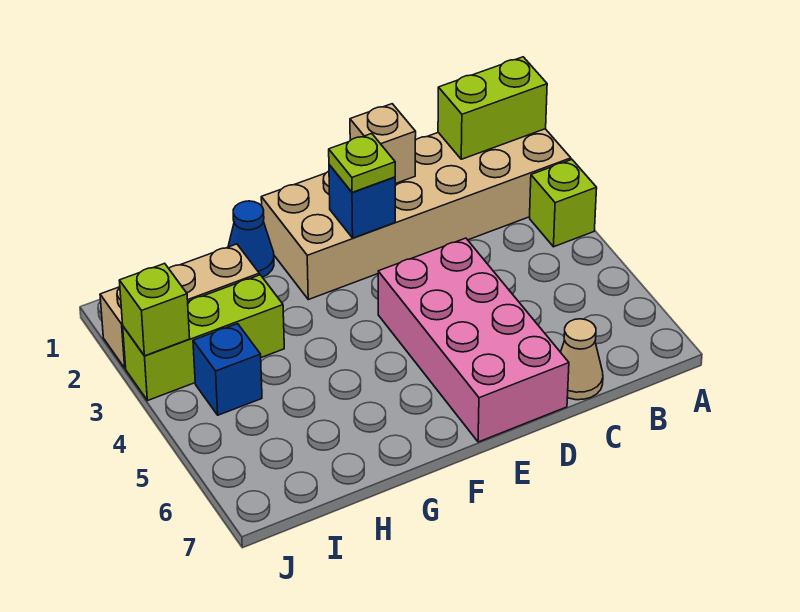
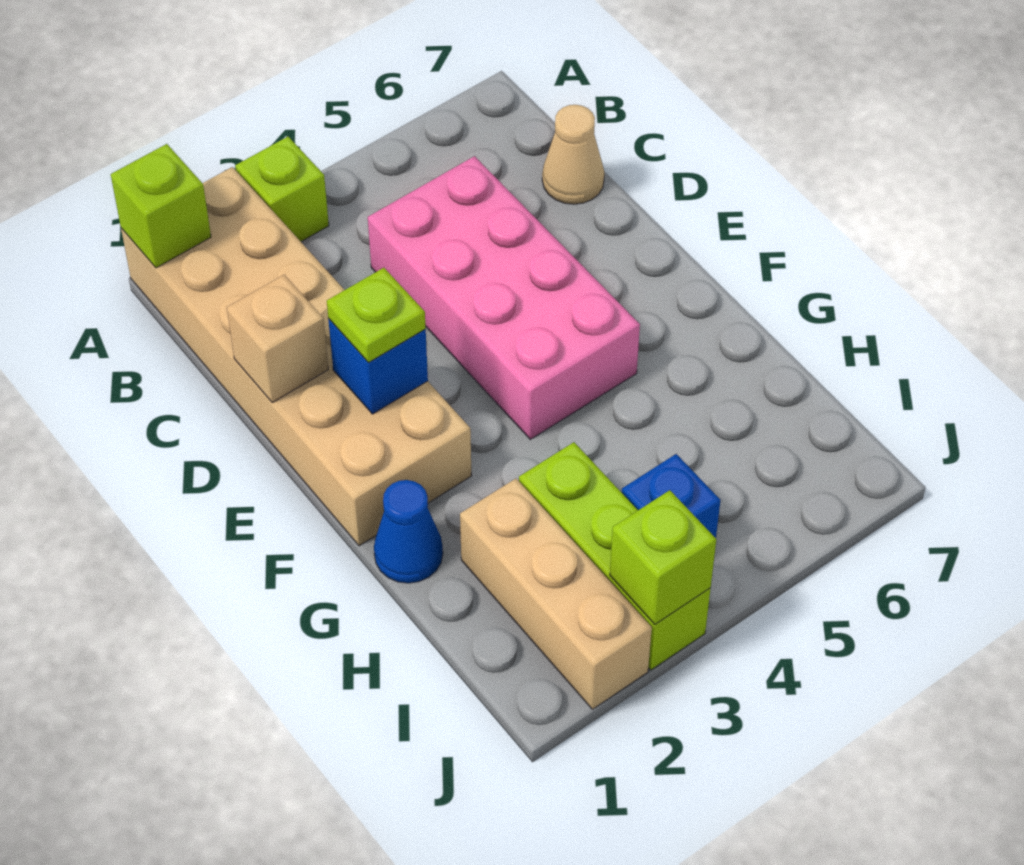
lime 1x2 brick [438,57,547,159] -> lime 1x1 brick [111,144,211,268]
pink 2x4 brick [378,238,569,442] -> pink 2x4 brick turned to [368,156,640,439]

